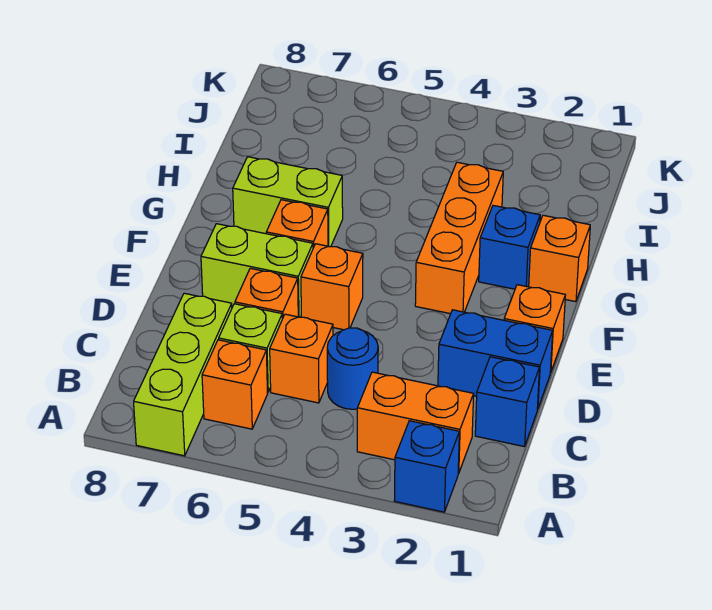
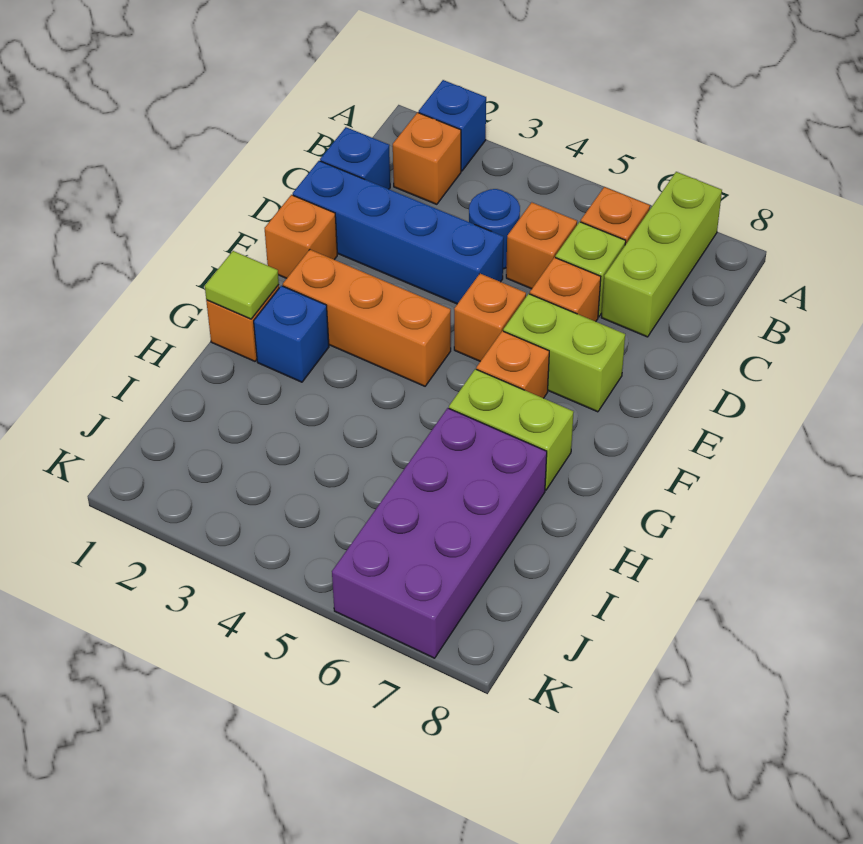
orange 1x2 brick [357,372,474,473] -> orange 1x1 brick [393,113,461,204]
blue 1x2 brick [438,310,553,409] -> blue 1x4 brick [293,161,504,304]
orange 1x3 brick [415,162,503,314] -> orange 1x3 brick turned to [283,250,451,386]
none -> lime 1x1 tile [205,251,279,319]
none -> purple 2x4 brick [332,408,547,658]

